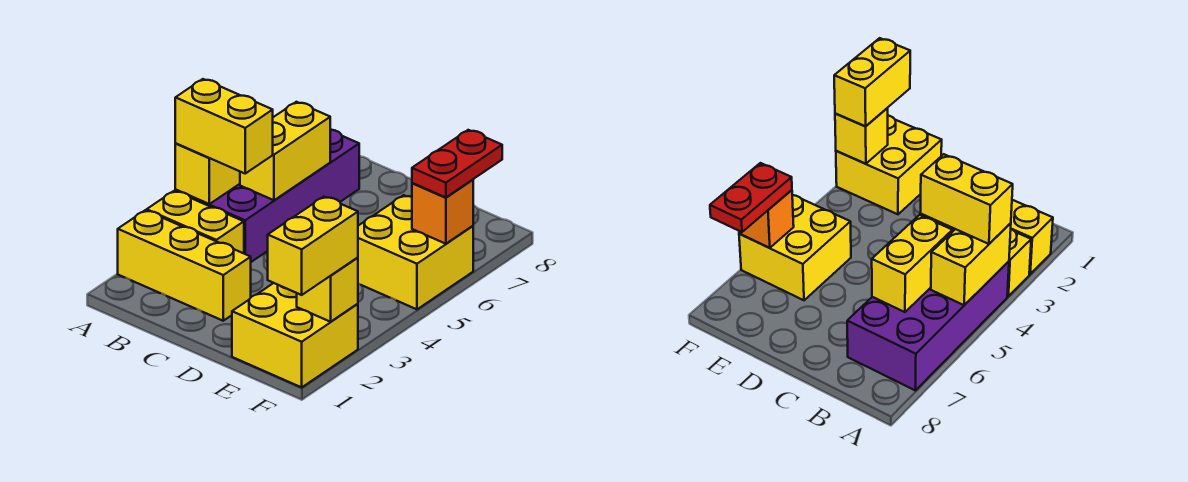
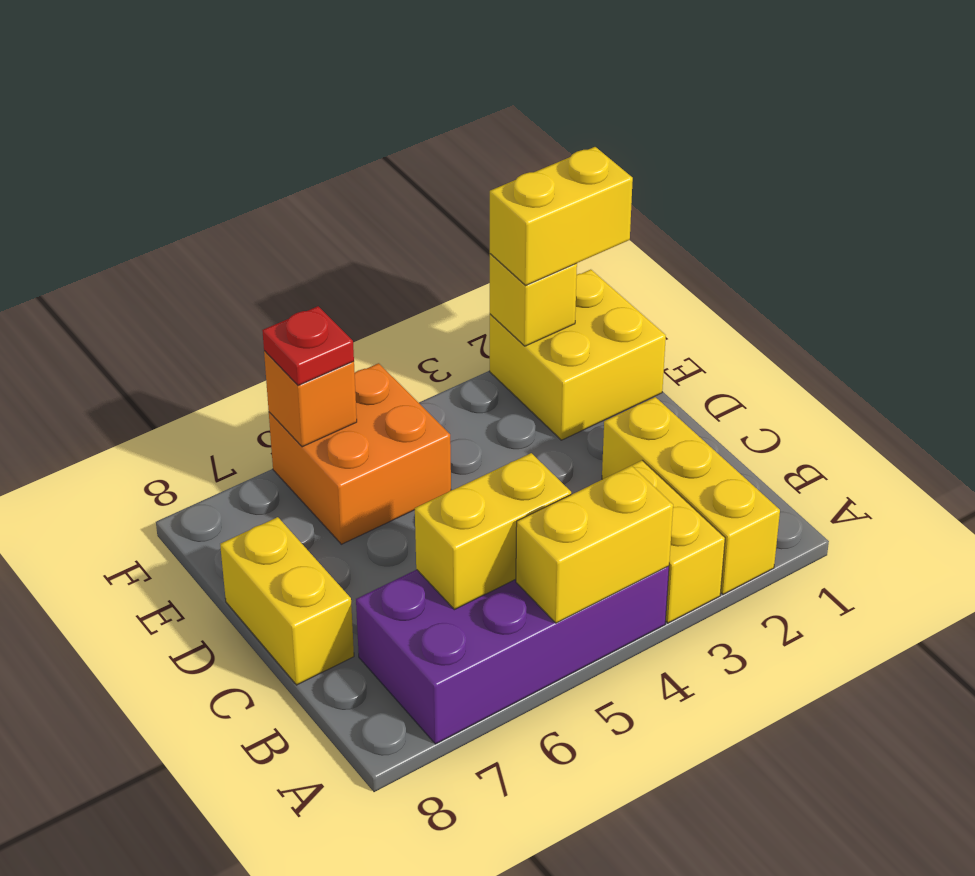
yellow 1x2 brick [175,79,273,173] -> yellow 1x2 brick moved to [220,517,354,685]
yellow 2x2 brick [358,195,473,309] -> orange 2x2 brick [269,363,451,544]
red 1x2 plate [412,130,502,198] -> red 1x1 plate [262,306,354,386]

